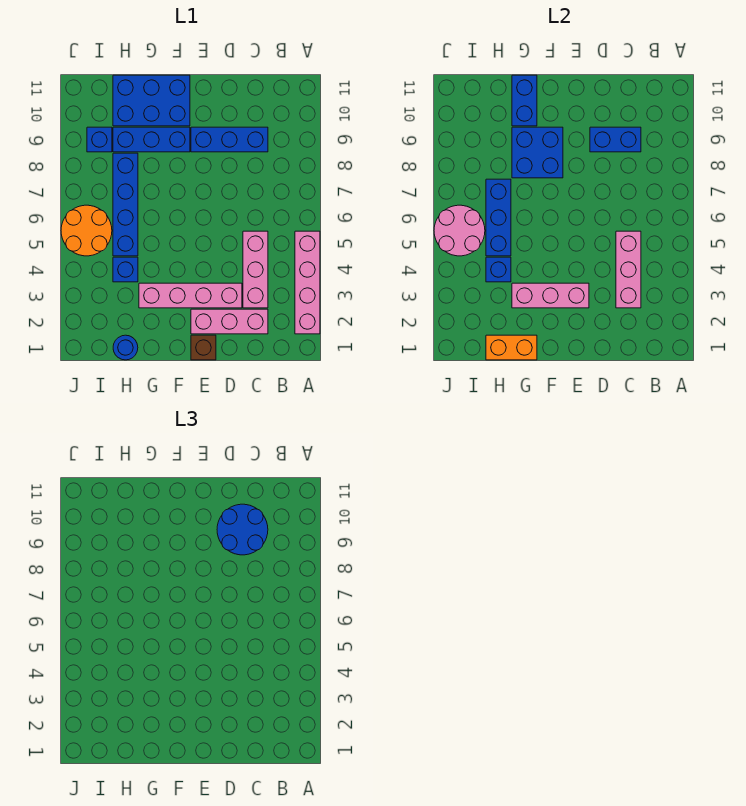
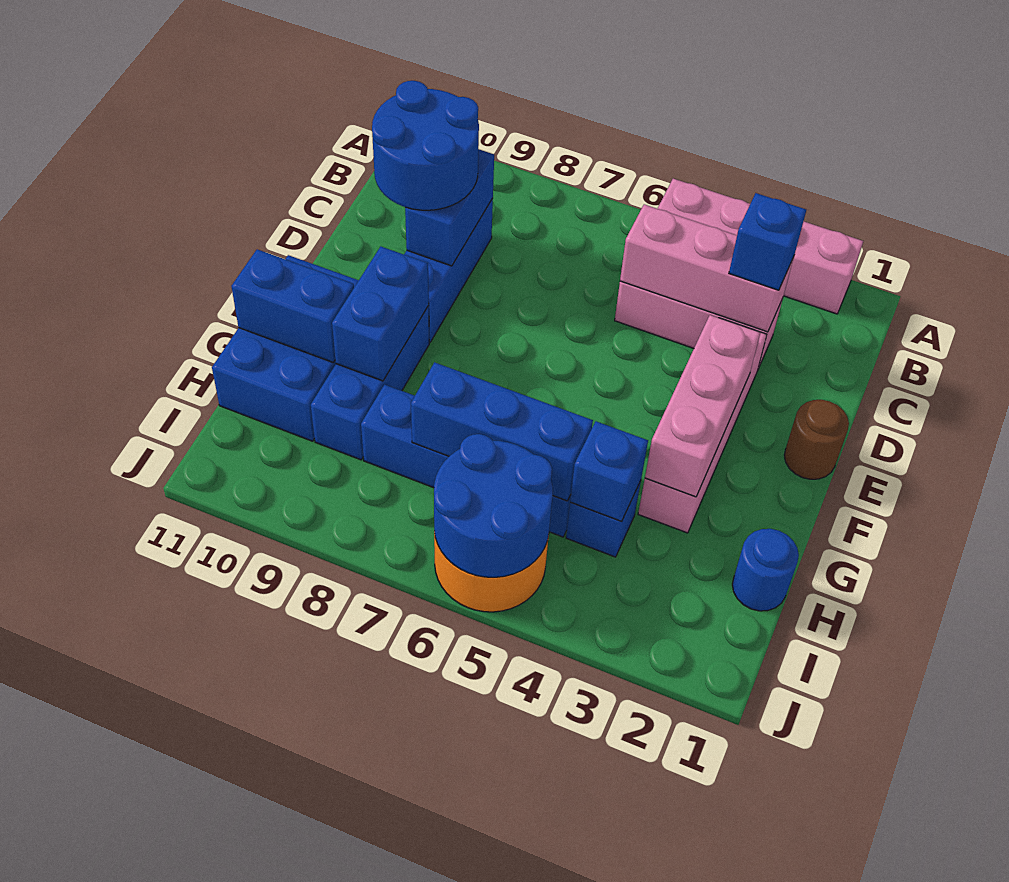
pink 1x3 brick [191,309,268,334] -> none
brown 1x1 brick [191,335,216,360] -> brown 1x1 round brick [784,400,849,479]
blue 2x2 brick [512,127,563,178] -> blue 1x2 brick [332,247,429,381]
orange 1x2 brick [486,335,537,360] -> none
pink 2x2 round brick [434,205,485,256] -> blue 2x2 round brick [434,434,553,577]
blue 1x1 brick [87,127,112,152] -> blue 1x1 brick moved to [729,193,806,290]

